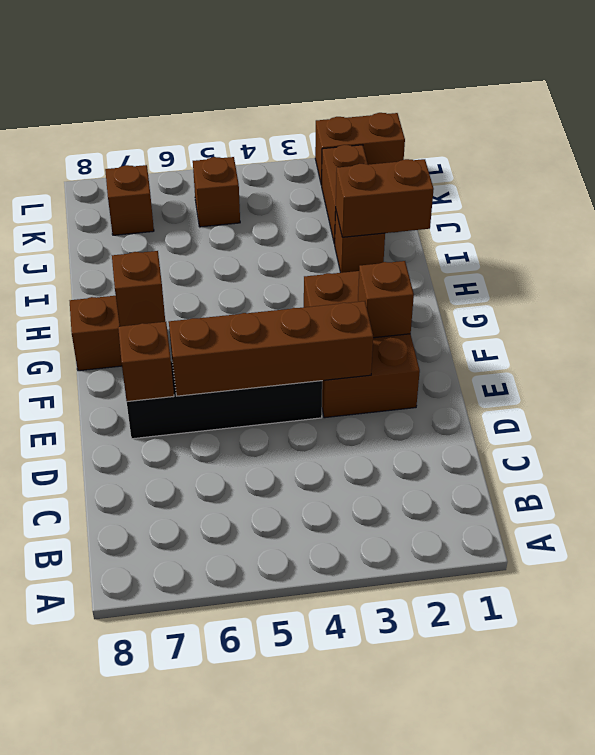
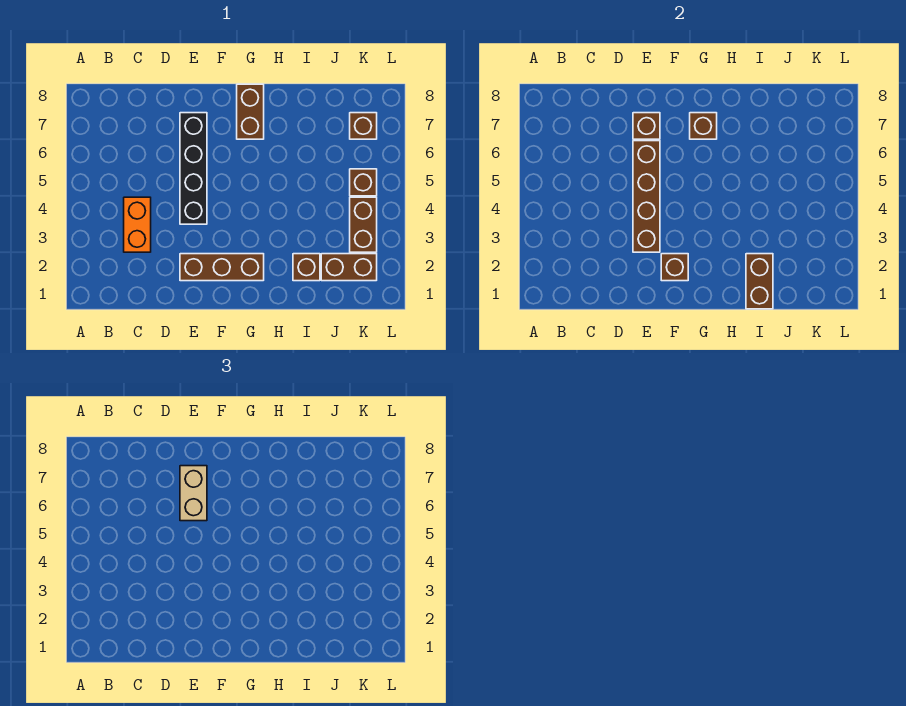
none -> orange 1x2 brick [124,197,151,252]
brown 2x3 brick [304,271,420,418] -> brown 1x3 brick [180,254,264,281]
none -> tan 1x2 brick [180,466,207,521]
brown 1x2 brick [315,113,405,185] -> brown 1x2 brick moved to [350,197,377,252]

